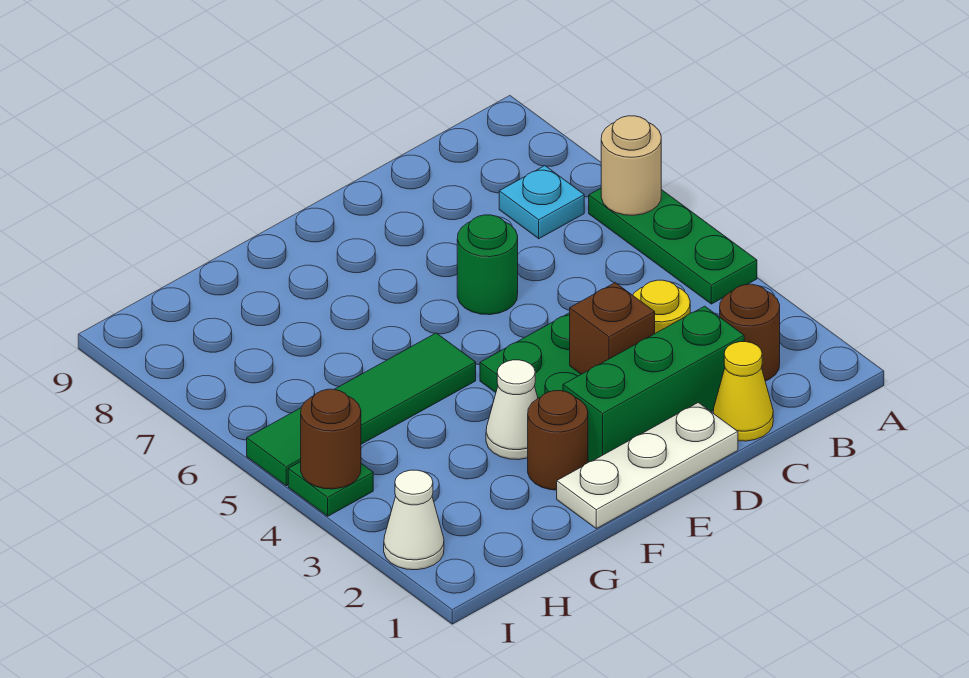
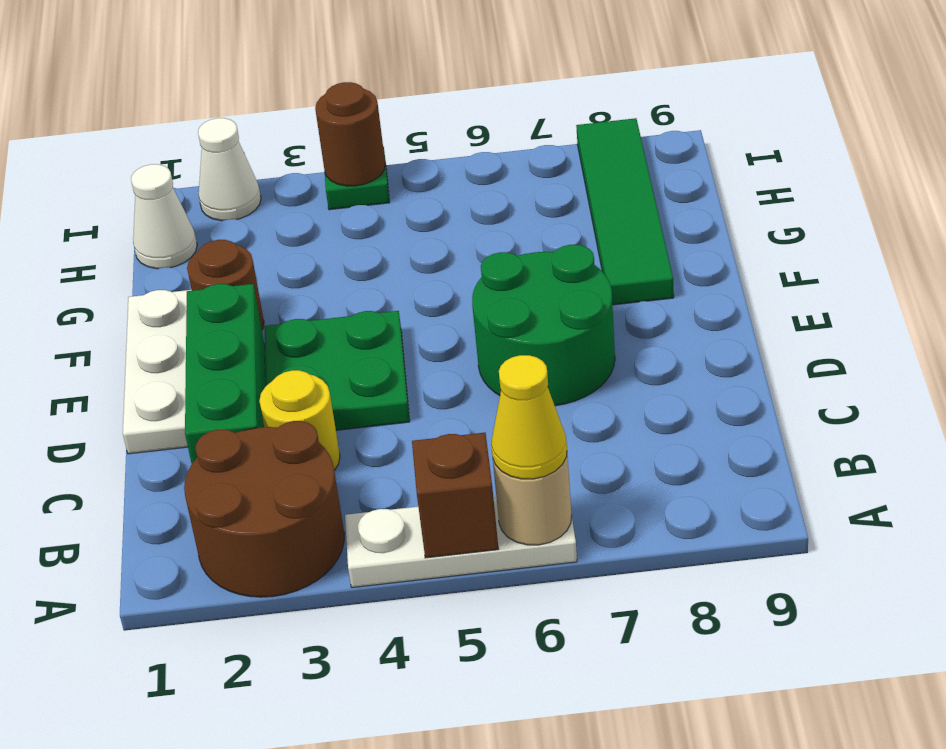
green 1x3 plate [589,188,757,304] -> white 1x3 plate [345,498,577,588]
brown 1x1 round brick [720,284,780,381] -> brown 2x2 round brick [184,421,345,597]
cyan 1x1 plate [499,166,584,239] -> none
yellow 1x1 cone [713,342,773,441] -> yellow 1x1 cone moved to [491,355,567,479]
brown 1x1 brick [570,283,655,374] -> brown 1x1 brick moved to [412,433,499,558]
green 1x1 round brick [457,215,518,315] -> green 2x2 round brick [472,245,615,406]
white 1x1 cone [486,360,538,460] -> white 1x1 cone moved to [131,164,197,269]
green 1x4 tile [247,333,476,486] -> green 1x4 tile moved to [576,118,674,305]

